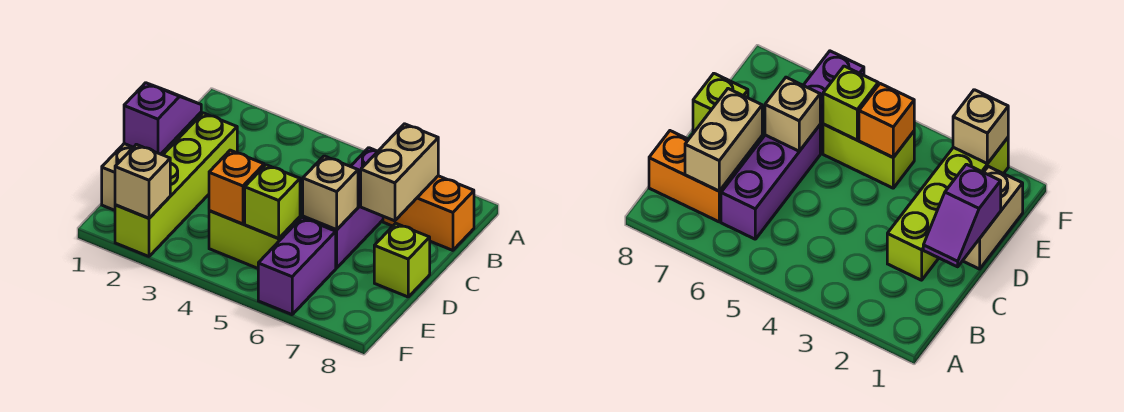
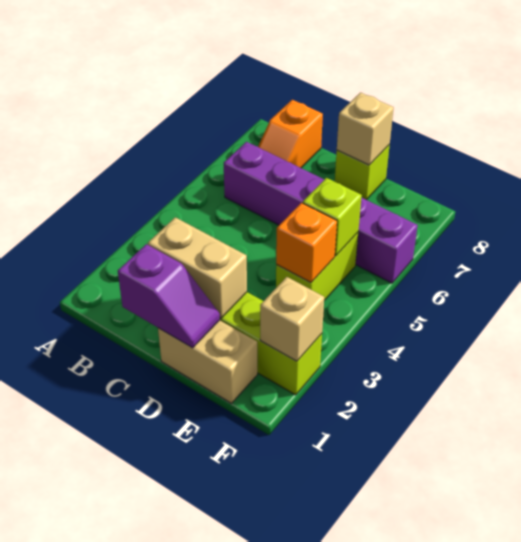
orange 1x2 brick [383,176,474,250] -> orange 1x2 slope [258,100,323,168]
tan 1x2 brick [361,124,438,221] -> tan 1x2 brick moved to [148,217,247,318]
purple 1x2 slope [124,83,201,154] -> purple 1x2 slope turned to [118,244,220,348]
tan 1x1 brick [303,156,358,230] -> tan 1x1 brick moved to [337,93,394,165]

